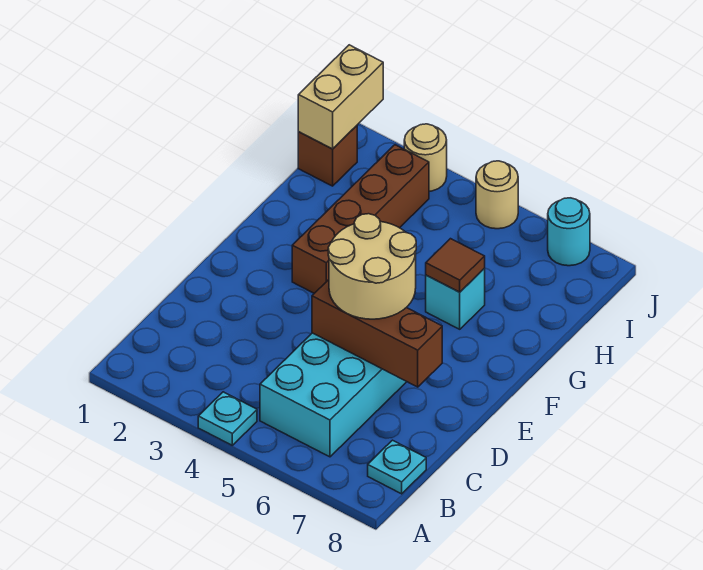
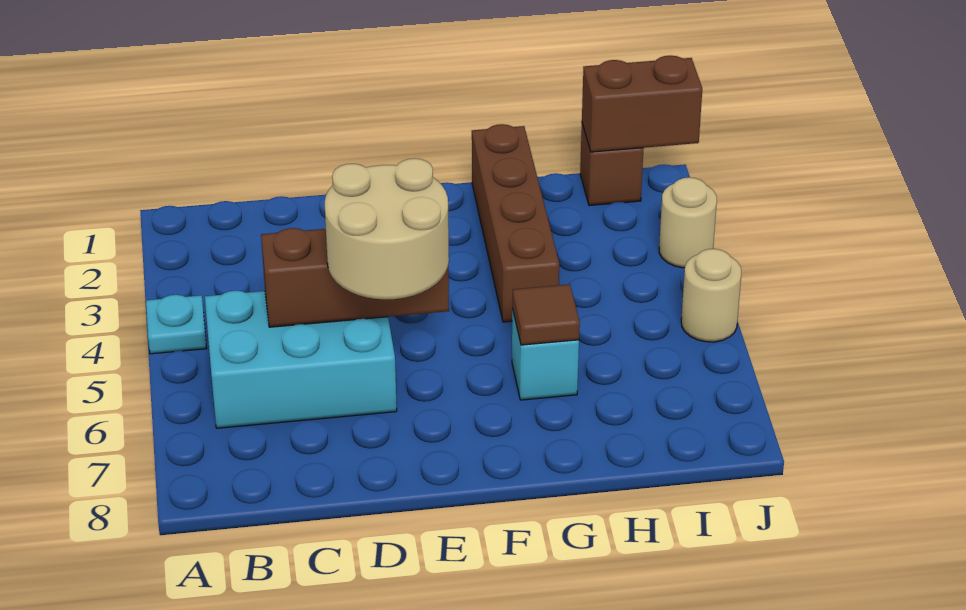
cyan 1x1 plate [368,440,426,494] -> none
brown 1x3 brick [312,280,442,387] -> brown 1x3 brick turned to [261,228,449,327]
brown 1x4 brick [292,145,429,293] -> brown 1x4 brick turned to [472,124,559,322]
tan 1x2 brick [298,45,383,149] -> brown 1x2 brick [582,55,702,152]
cyan 1x1 round brick [548,198,590,266] -> none

